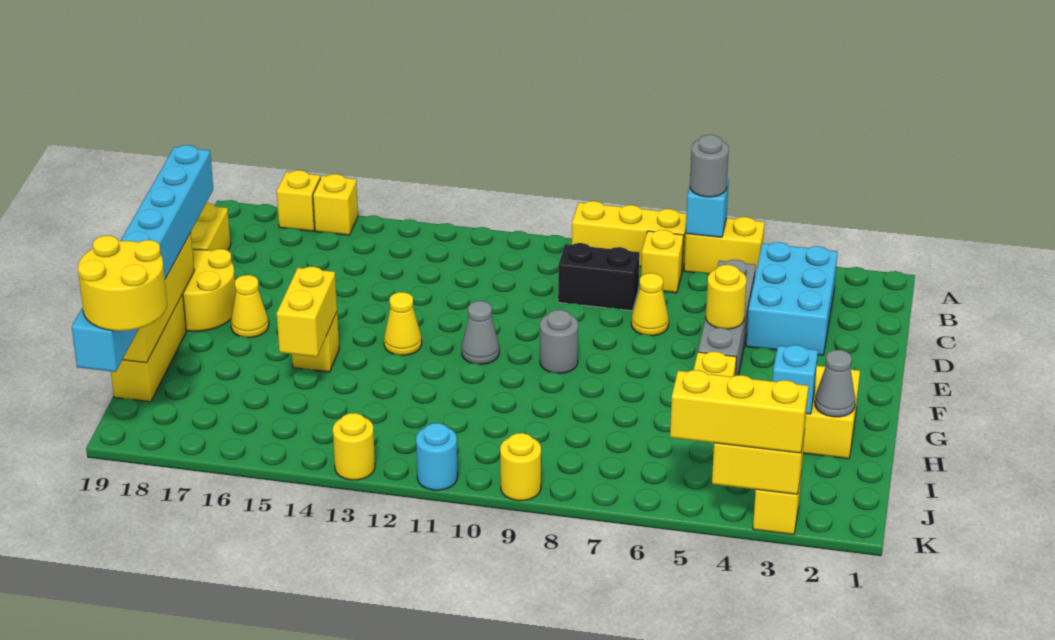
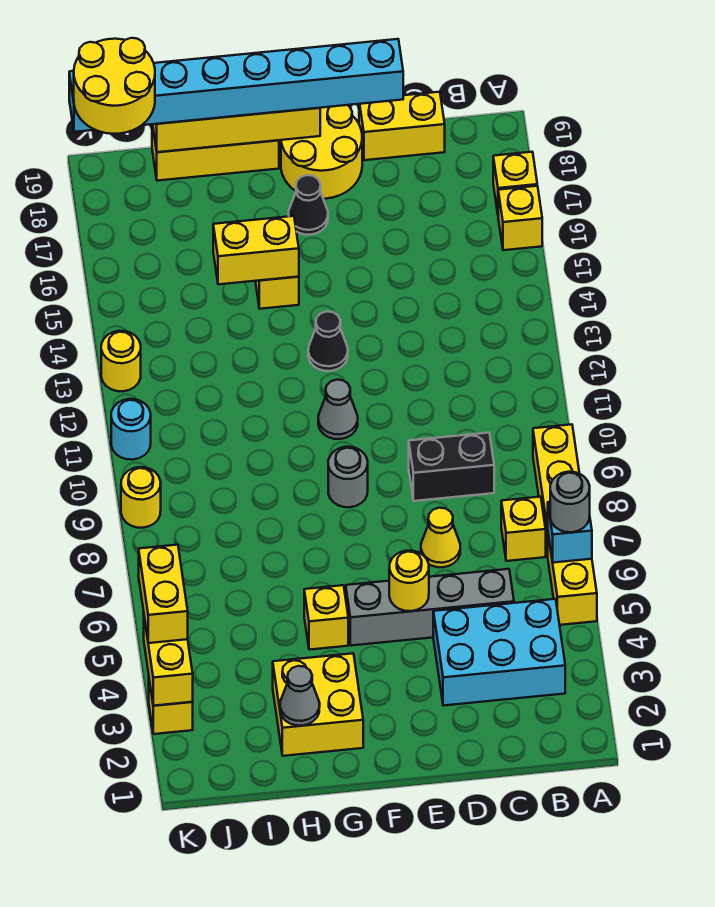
black 1x2 brick [558,243,640,311] -> black 1x2 brick turned to [409,433,494,501]
yellow 1x1 cone [384,292,422,355] -> black 1x1 cone [308,311,348,371]
yellow 1x1 cone [231,275,269,338] -> black 1x1 cone [289,175,328,235]
cyan 1x1 brick [773,345,818,414] -> none
yellow 1x3 brick [670,370,808,453] -> yellow 1x2 brick [138,545,188,643]

